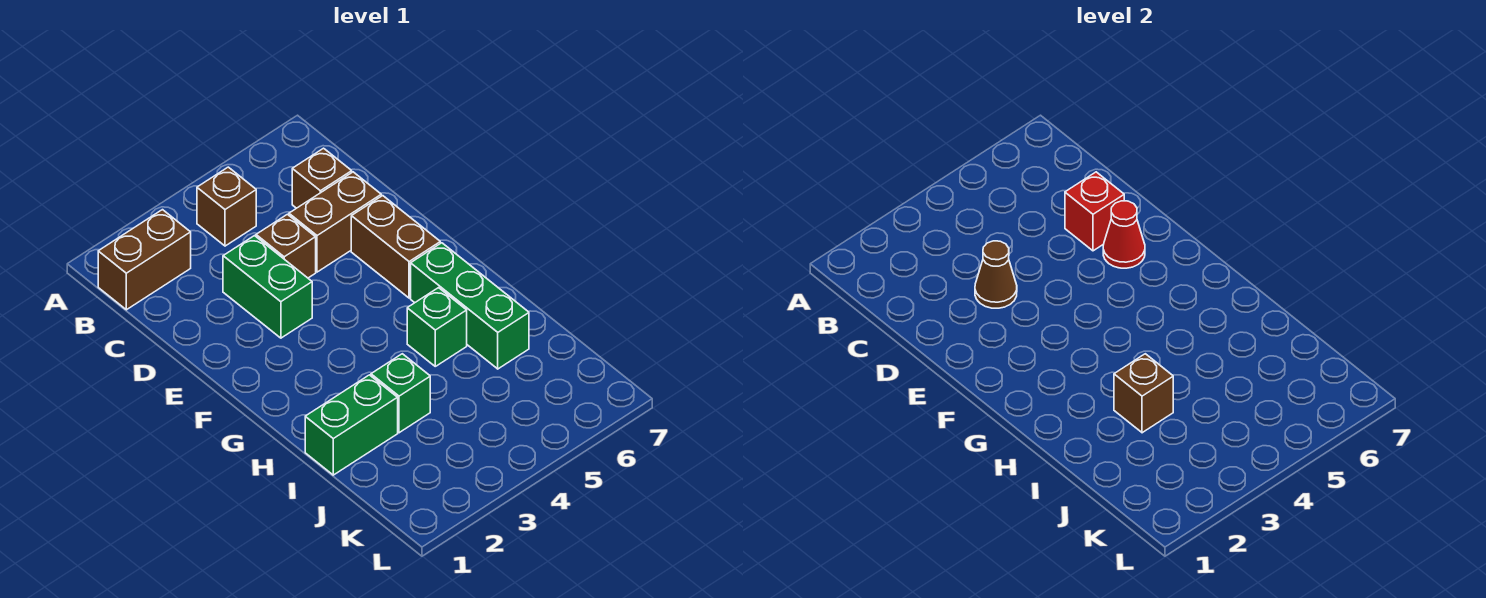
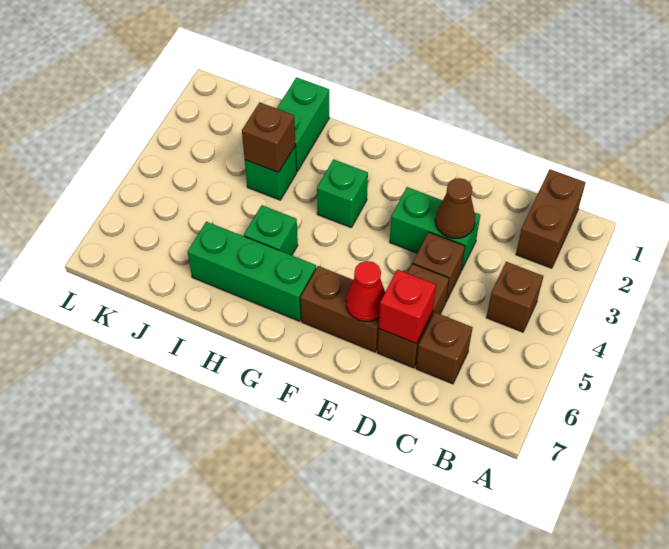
none -> green 1x1 brick [317,159,368,228]

